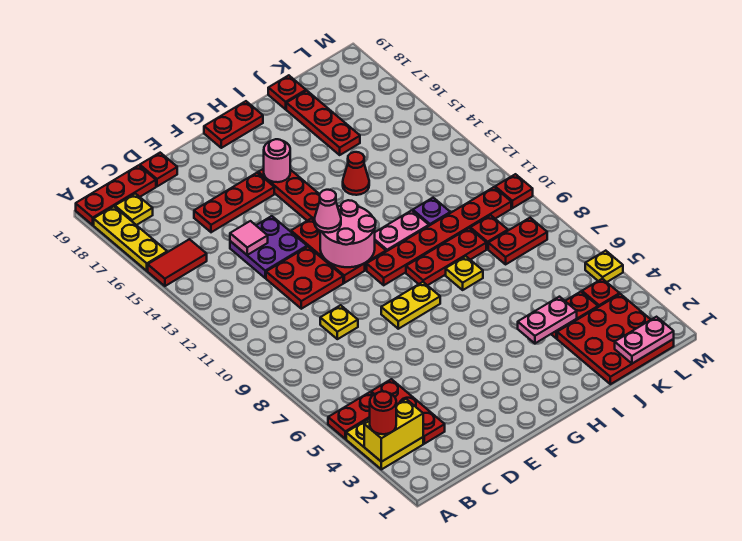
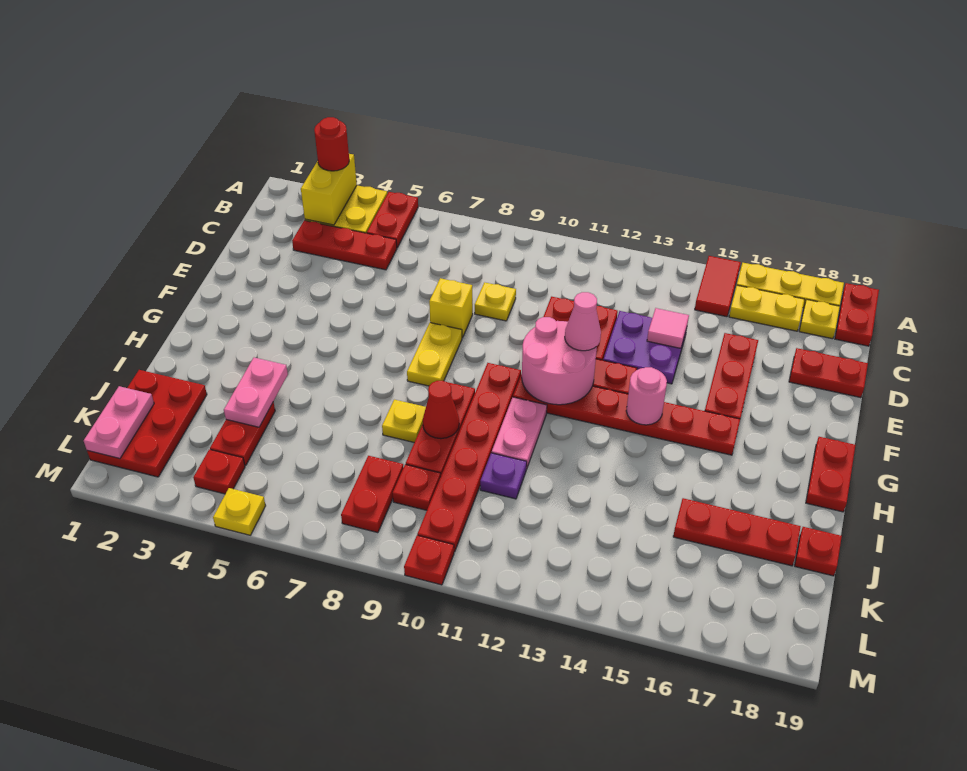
red 1x3 plate [76,165,156,225] -> red 1x2 plate [835,283,879,346]
none -> yellow 1x2 plate [729,285,804,331]
red 1x1 plate [140,153,177,186] -> red 1x2 plate [789,348,868,398]
none -> yellow 1x1 brick [429,278,473,338]
pink 1x1 round brick [264,139,290,182] -> pink 1x1 round brick moved to [626,367,667,425]
red 1x1 cone [343,152,369,195] -> red 1x1 cone moved to [423,381,459,439]
red 3x3 plate [557,294,674,384] -> red 2x3 plate [87,370,207,477]

